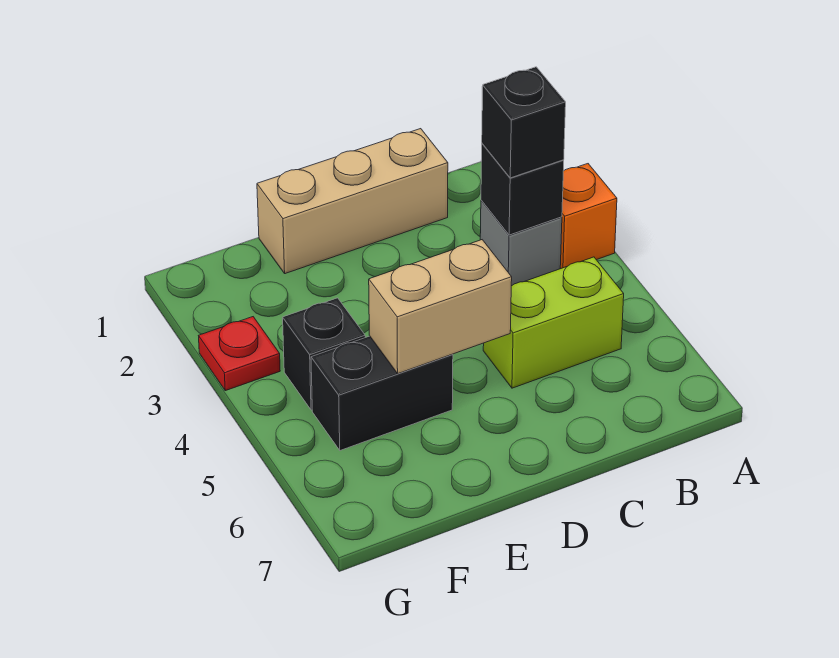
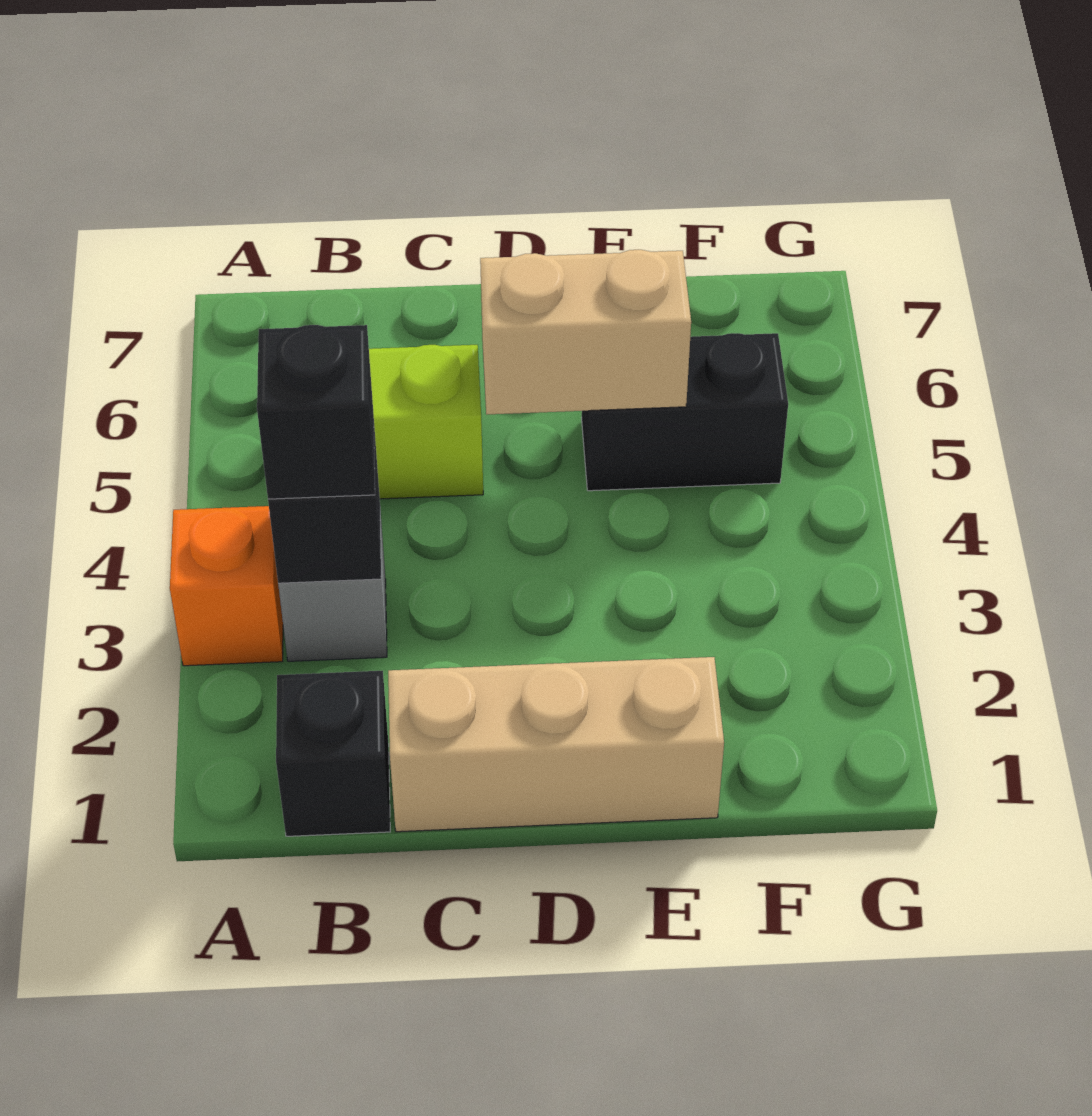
black 1x1 brick [283,298,365,410] -> black 1x1 brick moved to [276,671,390,836]
red 1x1 plate [199,317,280,391] -> none

